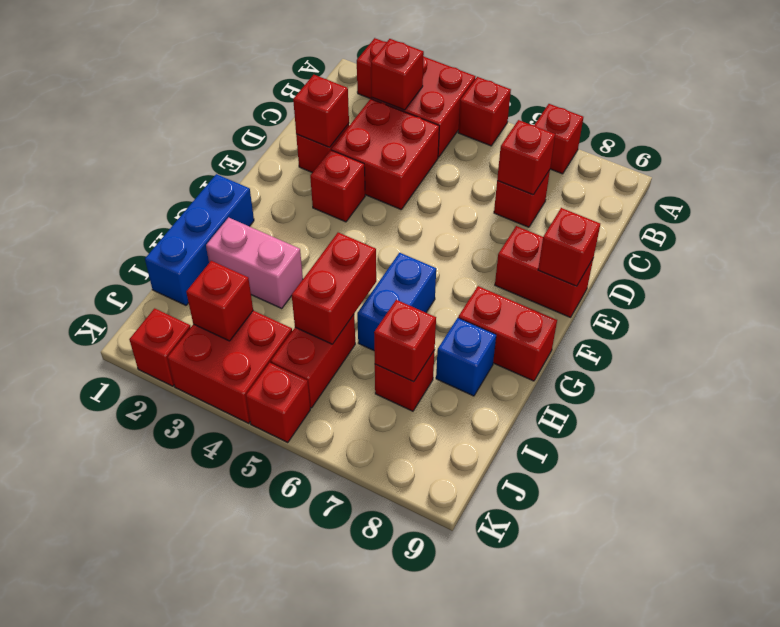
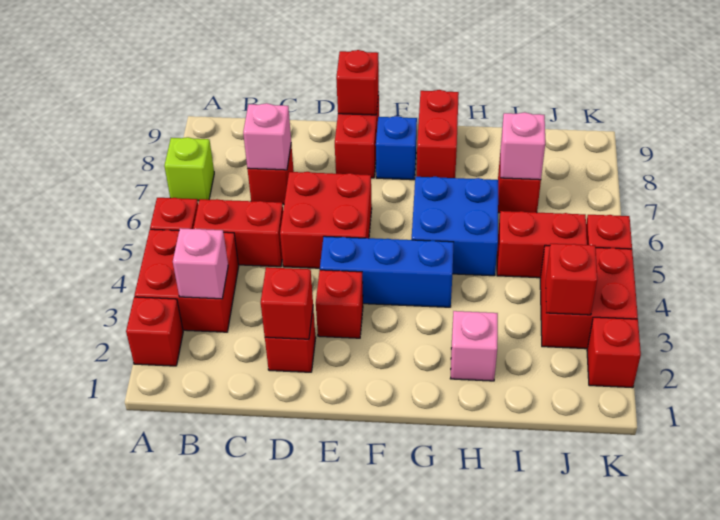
red 1x1 brick [535,104,583,174] -> lime 1x1 brick [164,137,214,201]
red 1x1 brick [371,39,424,110] -> pink 1x1 brick [173,228,228,299]
red 2x2 brick [331,99,439,209] -> red 2x2 brick moved to [280,172,372,268]
red 1x1 brick [497,120,555,195] -> pink 1x1 brick [243,103,291,170]
blue 1x3 brick [145,174,254,305] -> blue 1x3 brick moved to [320,236,454,307]
blue 1x2 brick [357,253,436,350] -> blue 2x2 brick [412,177,498,276]
pink 1x2 brick [206,218,303,308] -> pink 1x1 brick [450,311,498,381]
red 1x2 brick [292,233,376,344] -> red 1x2 brick moved to [193,199,283,267]
blue 1x1 brick [436,318,496,396] -> blue 1x1 brick moved to [376,116,417,180]
red 1x1 brick [374,300,436,382] -> pink 1x1 brick [500,112,545,180]

